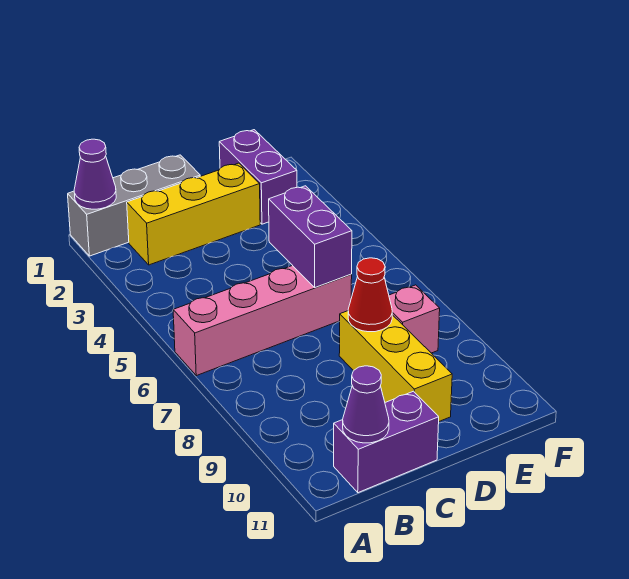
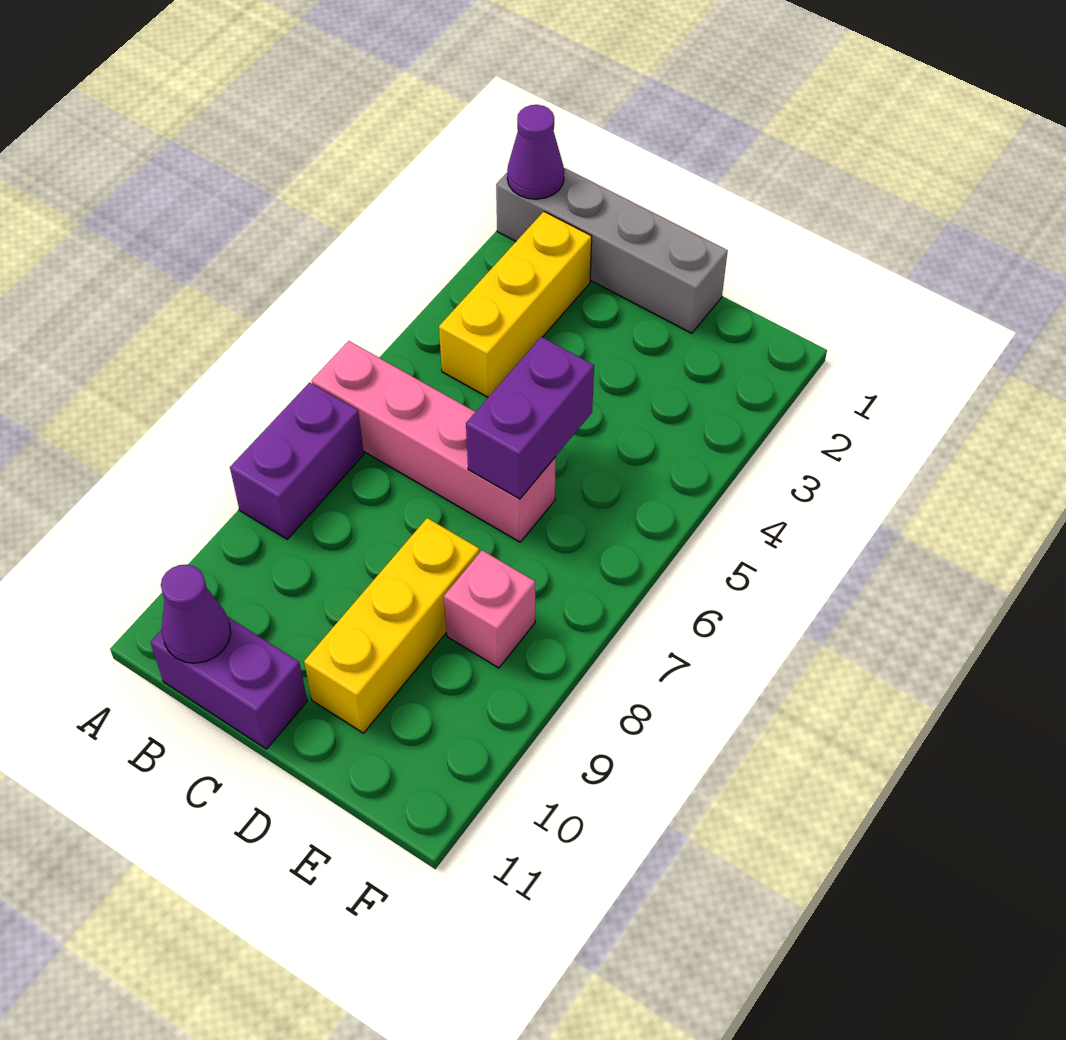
grey 1x3 brick [68,155,200,256] -> grey 1x4 brick [496,168,728,333]
yellow 1x3 brick [127,163,260,265] -> yellow 1x3 brick turned to [439,212,592,397]
red 1x1 cone [348,258,392,332] -> none
purple 1x2 brick [219,130,297,224] -> purple 1x2 brick moved to [230,382,364,539]

